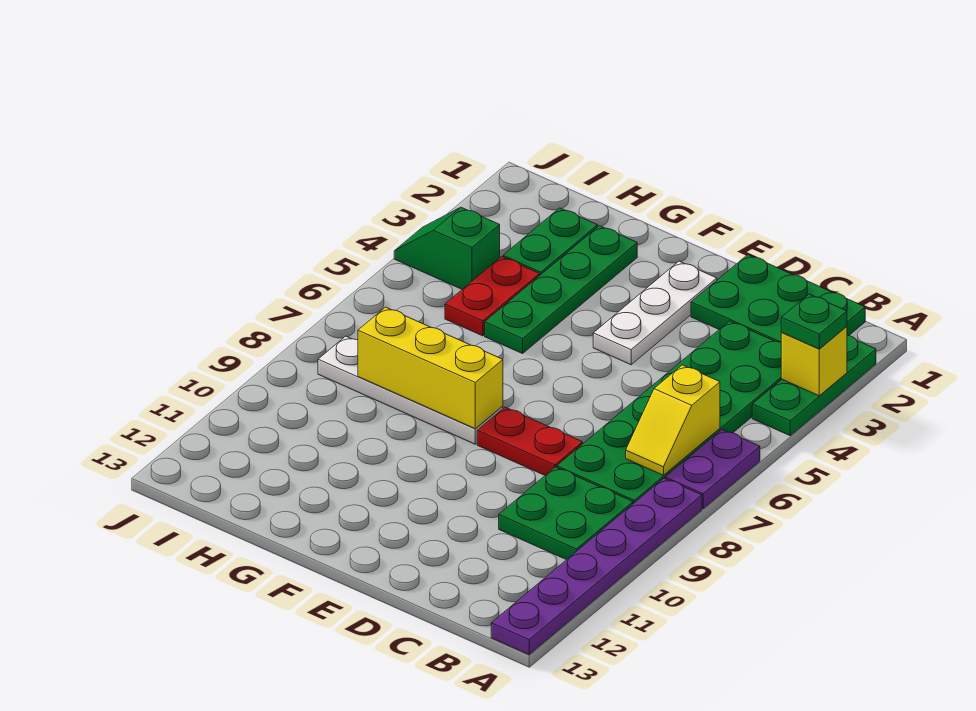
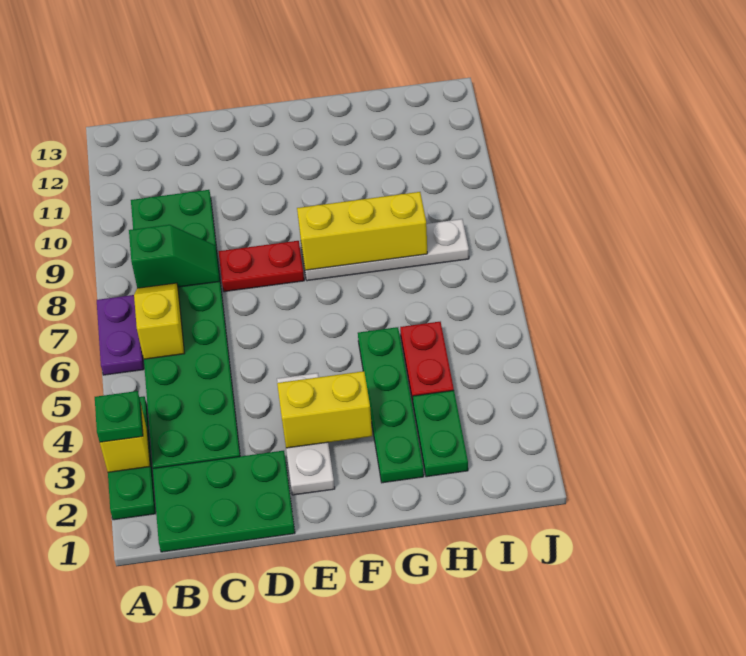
purple 1x6 plate [491,478,702,655] -> none
none -> yellow 1x2 brick [277,371,372,448]
green 1x2 slope [394,207,500,289] -> green 1x2 slope moved to [129,225,220,288]

